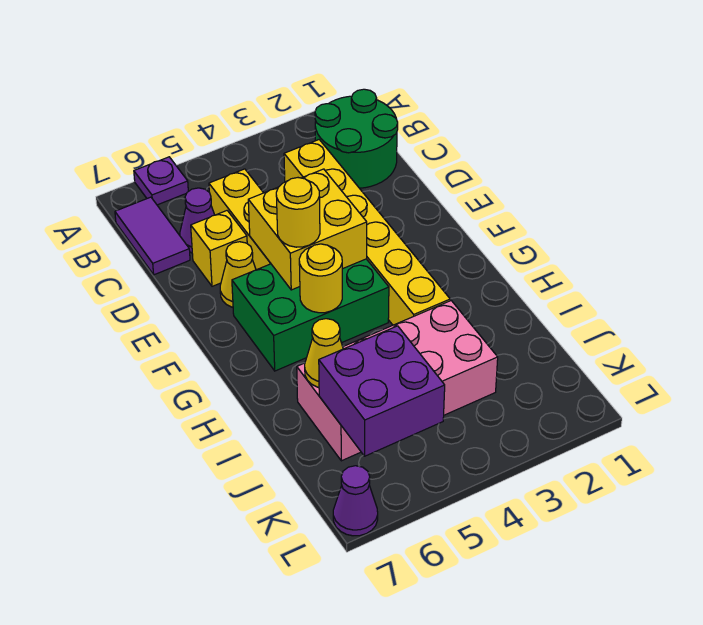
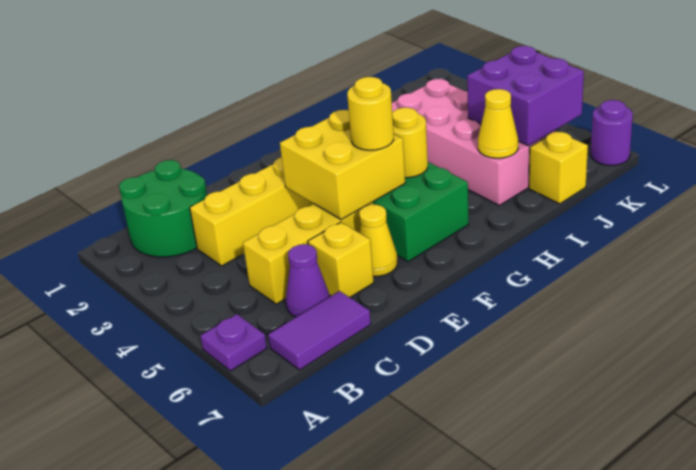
none -> yellow 1x1 brick [529,131,588,204]
purple 1x1 cone [333,466,378,536] -> purple 1x1 round brick [591,100,633,165]

